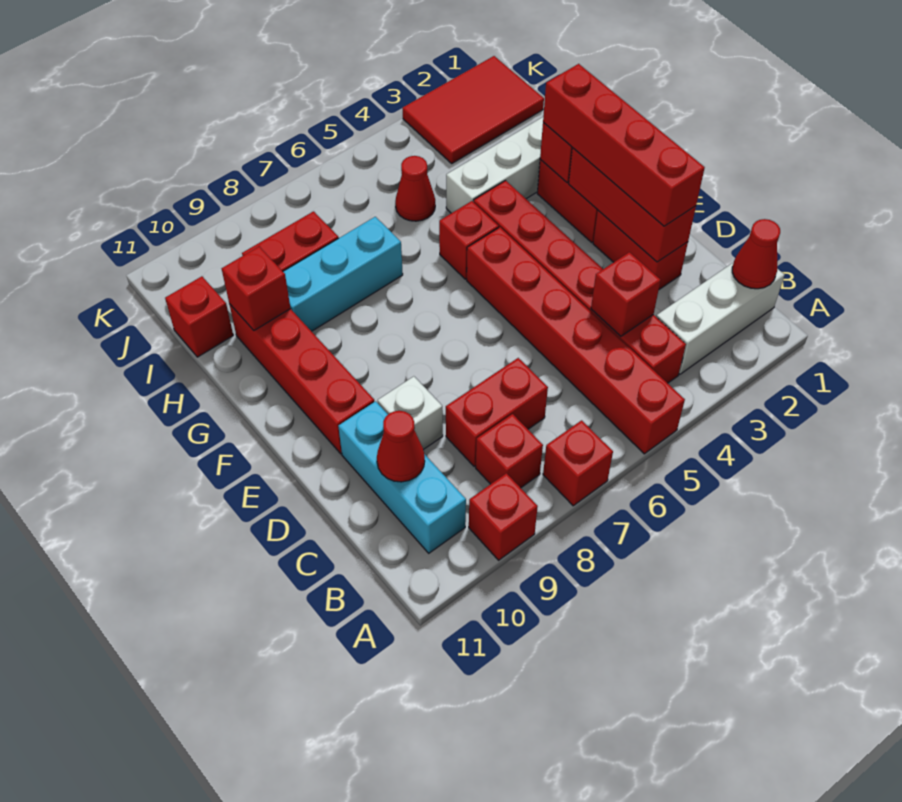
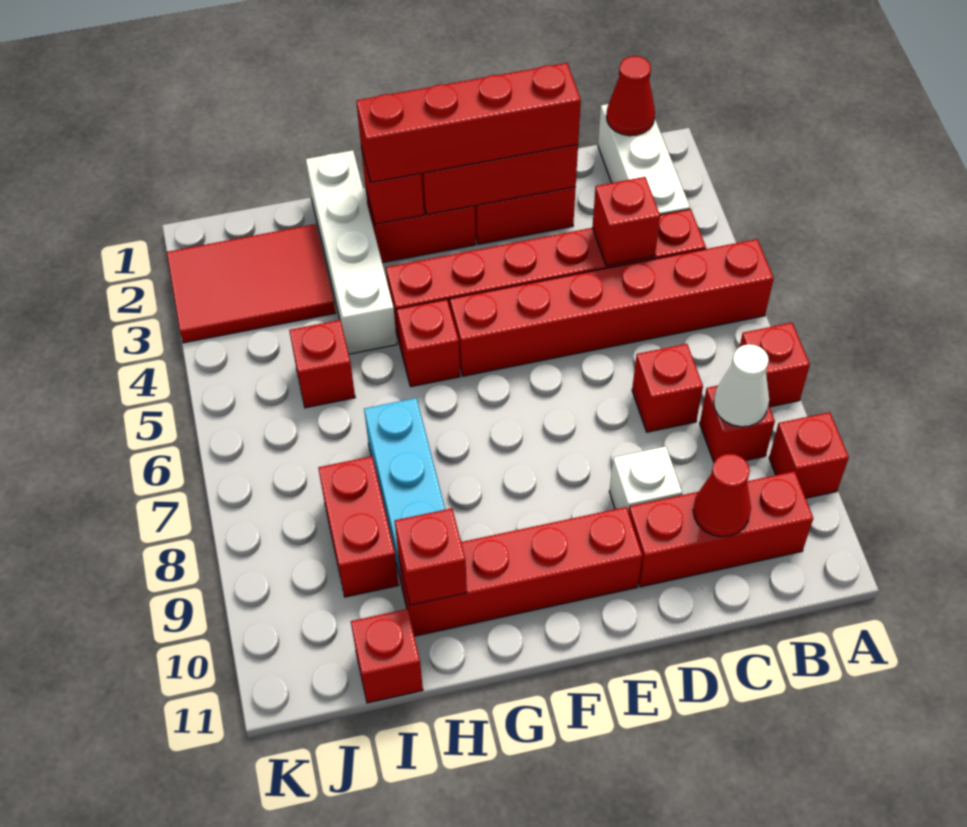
none -> white 1x1 cone [714,344,769,427]
cyan 1x3 brick [338,401,466,553] -> red 1x3 brick [629,471,813,587]
red 1x2 brick [446,358,548,466] -> red 1x1 brick [632,344,703,432]
red 1x1 cone [395,156,435,221] -> red 1x1 brick [289,320,355,408]
red 2x3 tile [402,56,544,163] -> red 2x3 tile turned to [167,224,336,343]

